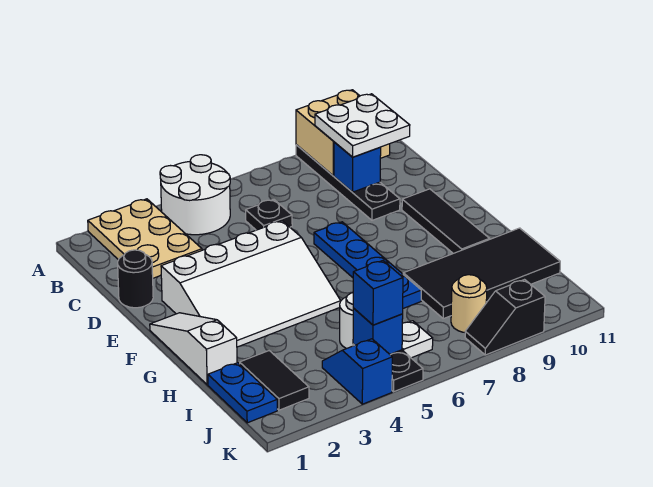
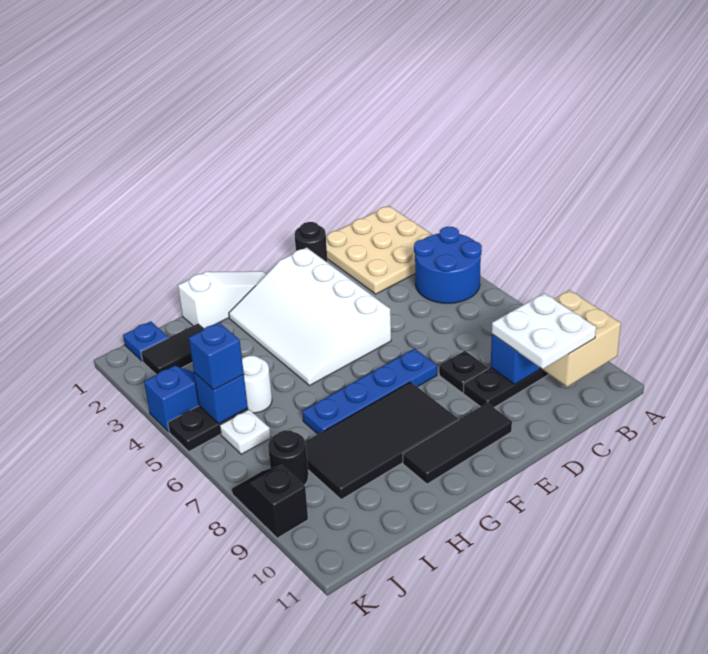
tan 2x3 plate [88,199,202,278] -> tan 3x3 plate [326,206,432,294]
white 2x2 round brick [160,155,230,235] -> blue 2x2 round brick [414,227,482,303]
black 1x1 plate [246,199,292,230] -> black 1x1 plate moved to [439,351,488,393]
black 2x4 tile [403,228,560,319] -> black 2x4 tile turned to [305,382,458,499]
blue 1x2 plate [208,363,277,423] -> blue 1x1 plate [123,321,169,361]
tan 1x1 round brick [451,275,487,332] -> black 1x1 round brick [268,430,308,485]

